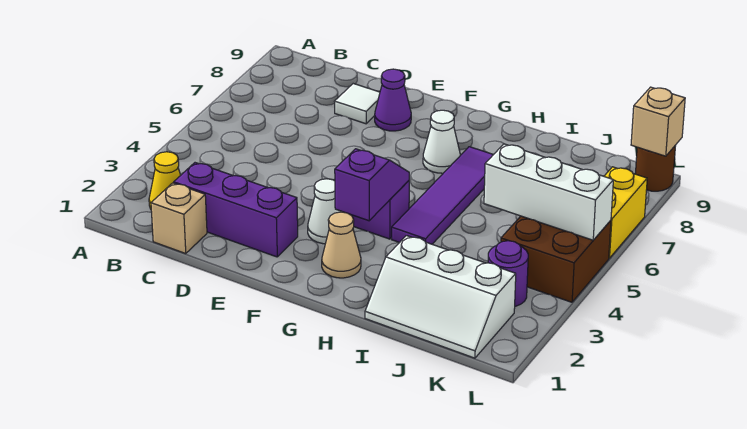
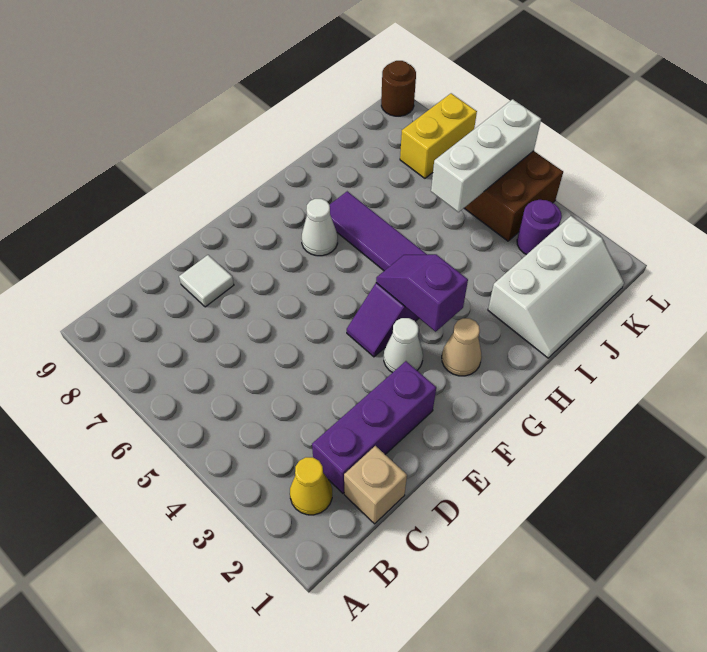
purple 1x1 cone [375,69,411,131] -> none
yellow 1x2 brick [604,167,647,258] -> yellow 1x2 brick turned to [400,93,477,178]
tan 1x1 brick [631,87,685,156] -> none

